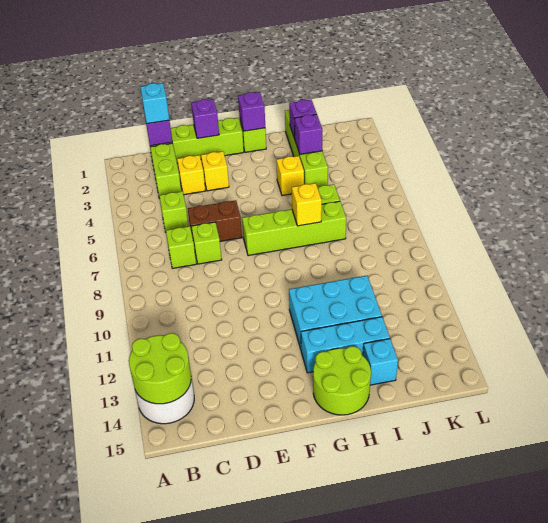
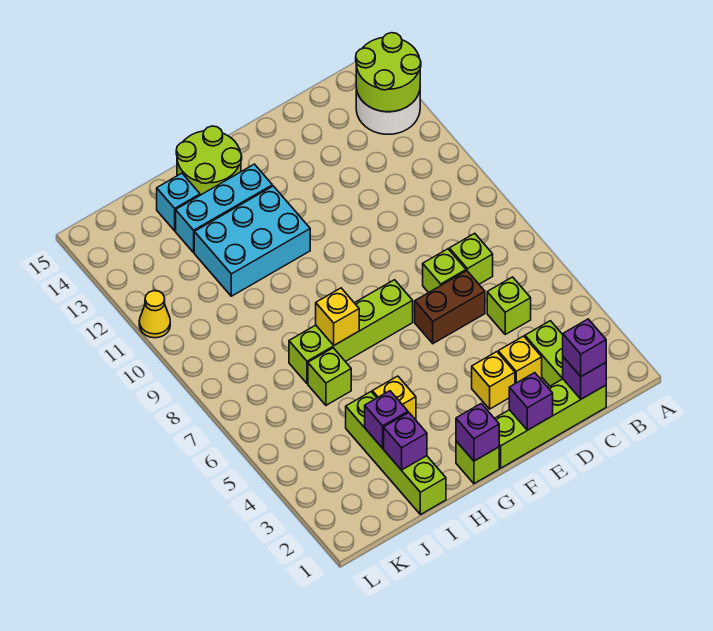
cyan 1x1 brick [140,83,169,124] -> purple 1x1 brick [563,319,606,376]
none -> yellow 1x1 cone [139,291,170,338]

